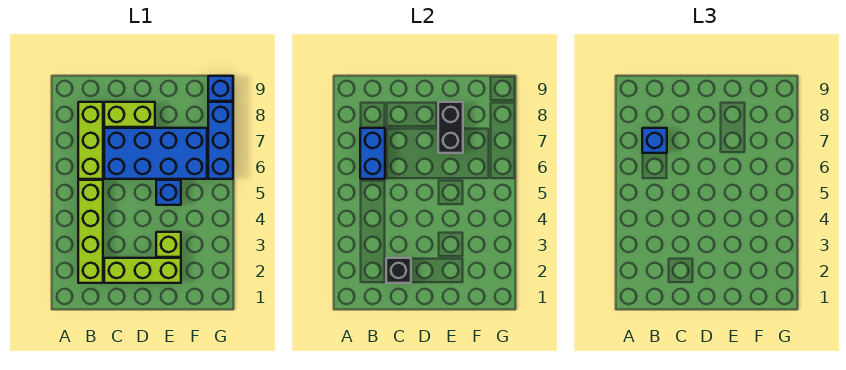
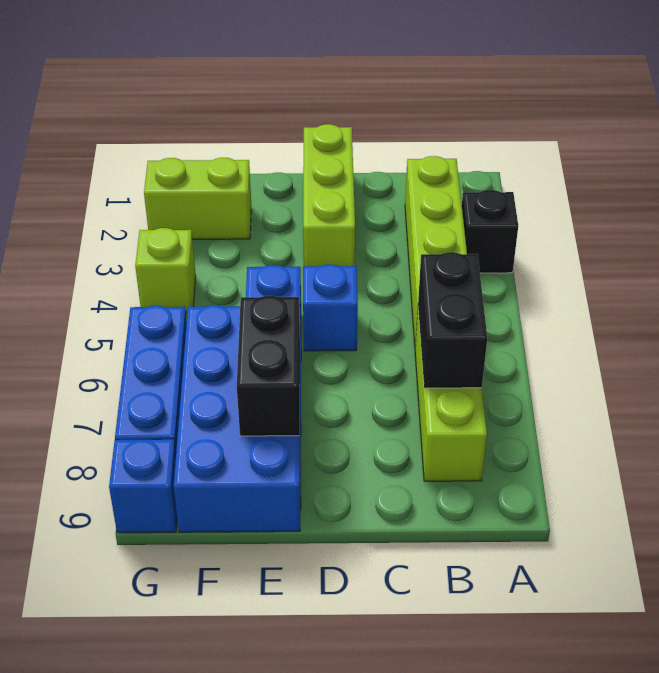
blue 1x2 brick [360,128,385,179] -> black 1x2 brick [418,252,487,388]
blue 1x1 brick [642,128,667,153] -> blue 1x1 brick moved to [303,265,358,351]
lime 1x3 brick [104,258,181,283] -> lime 1x3 brick turned to [303,124,355,266]
black 1x1 brick [386,258,411,283] -> black 1x1 brick moved to [462,190,518,273]
blue 2x4 brick [104,128,207,179] -> blue 2x4 brick turned to [174,305,301,532]
lime 1x2 brick [104,102,155,127] -> lime 1x2 brick moved to [144,158,251,239]
lime 1x1 brick [156,232,181,257] -> lime 1x1 brick moved to [135,228,196,312]

